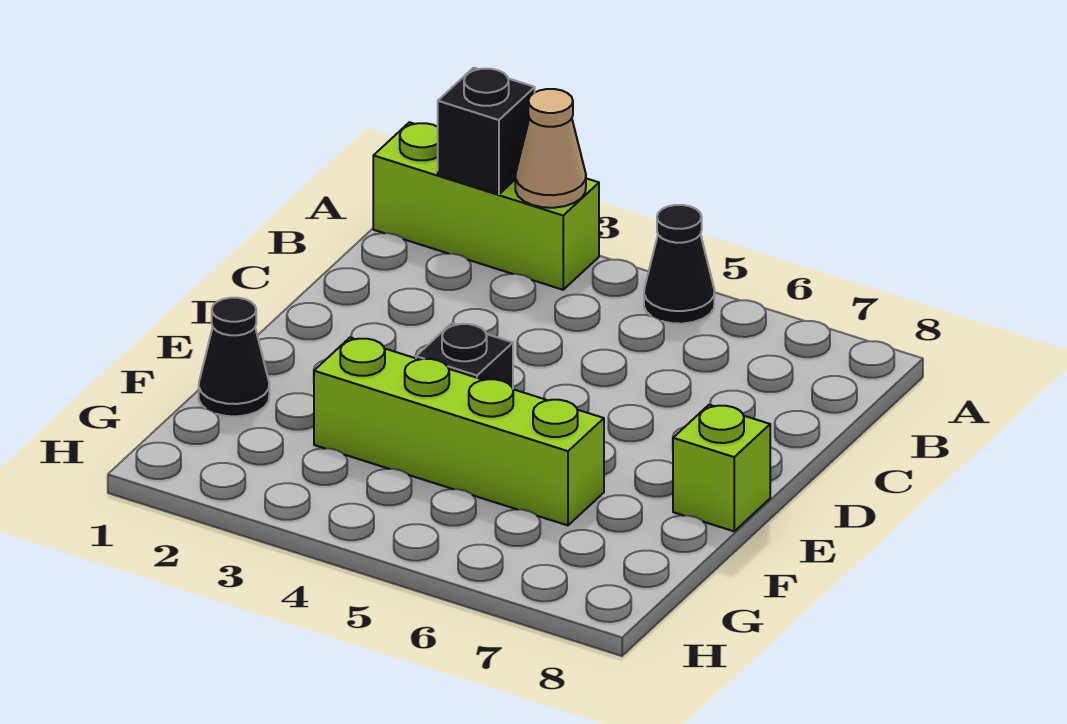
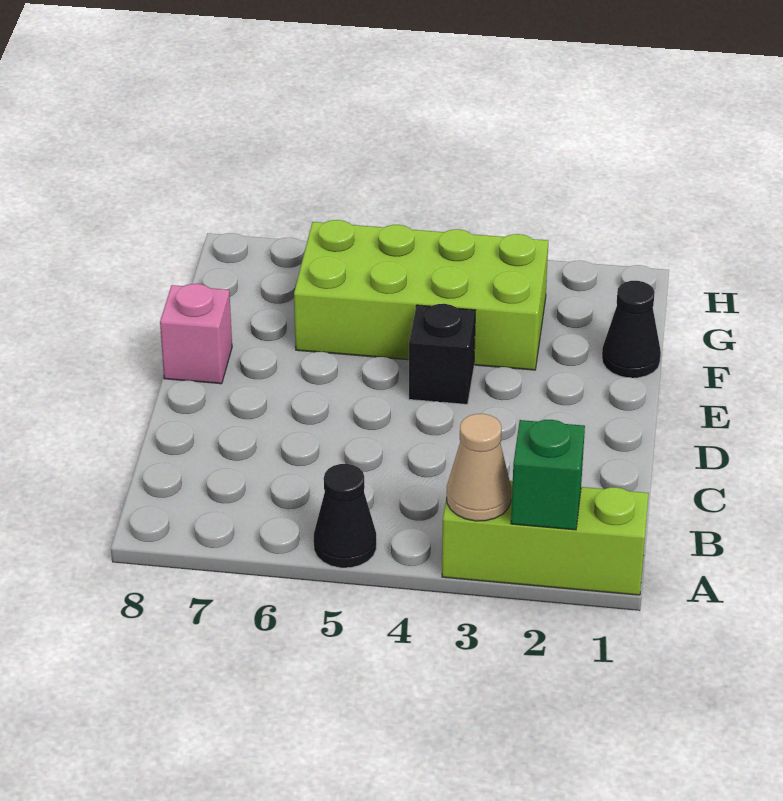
black 1x1 brick [438,68,535,194] -> green 1x1 brick [511,420,585,530]
lime 1x1 brick [673,405,770,531] -> pink 1x1 brick [160,284,232,384]
lime 1x4 brick [314,338,604,525] -> lime 2x4 brick [294,220,548,370]

